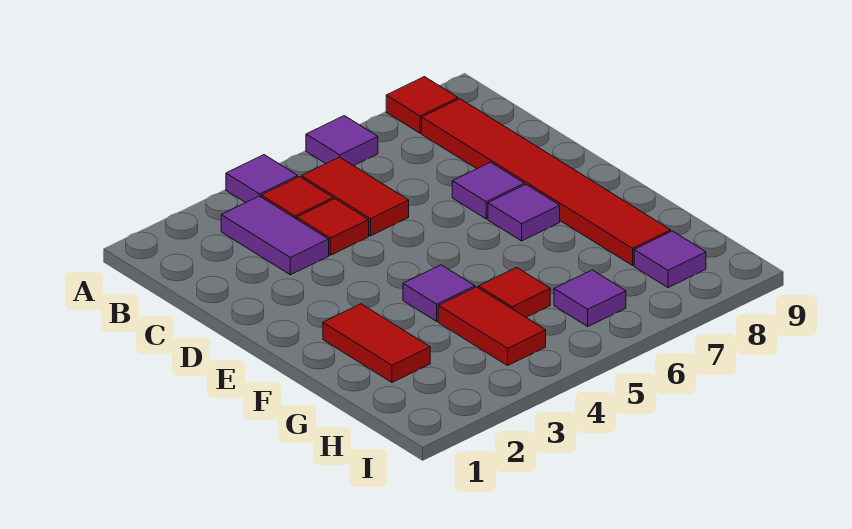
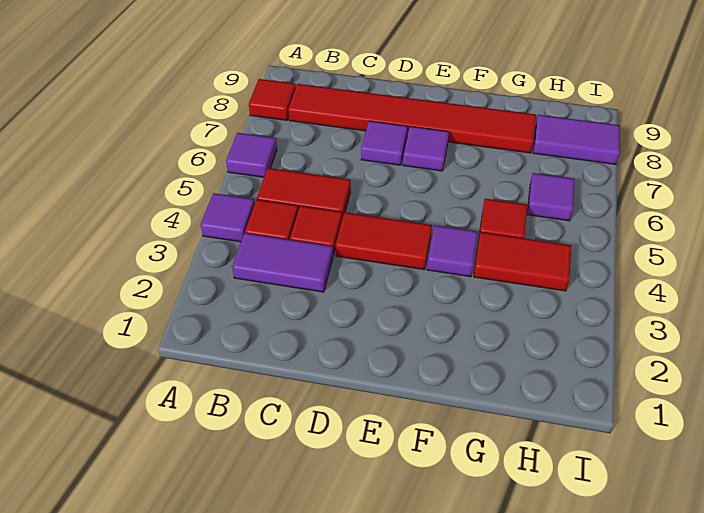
red 1x2 tile [323,304,430,382] -> red 1x2 tile moved to [335,212,432,270]
purple 1x1 tile [634,231,706,288] -> purple 1x2 tile [533,115,620,164]

